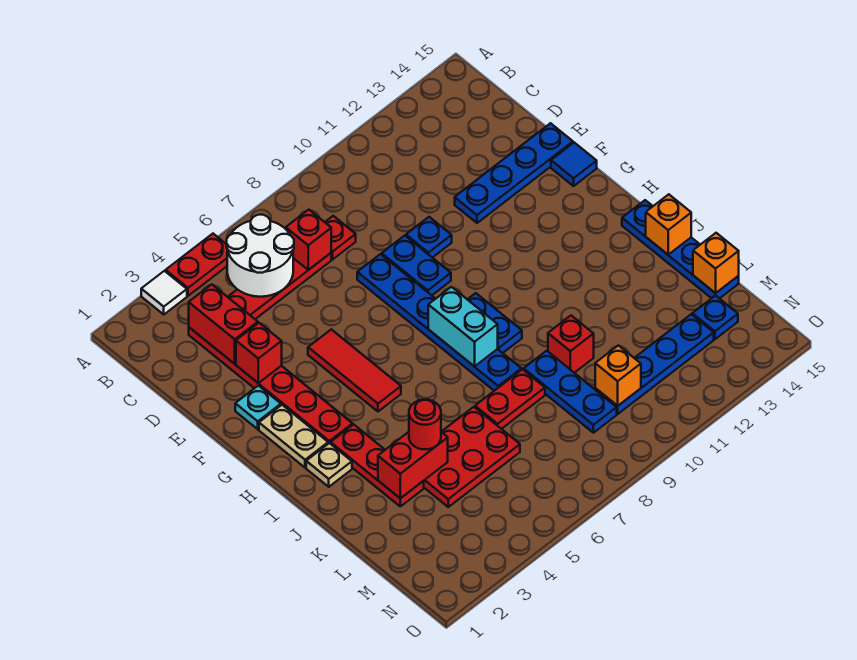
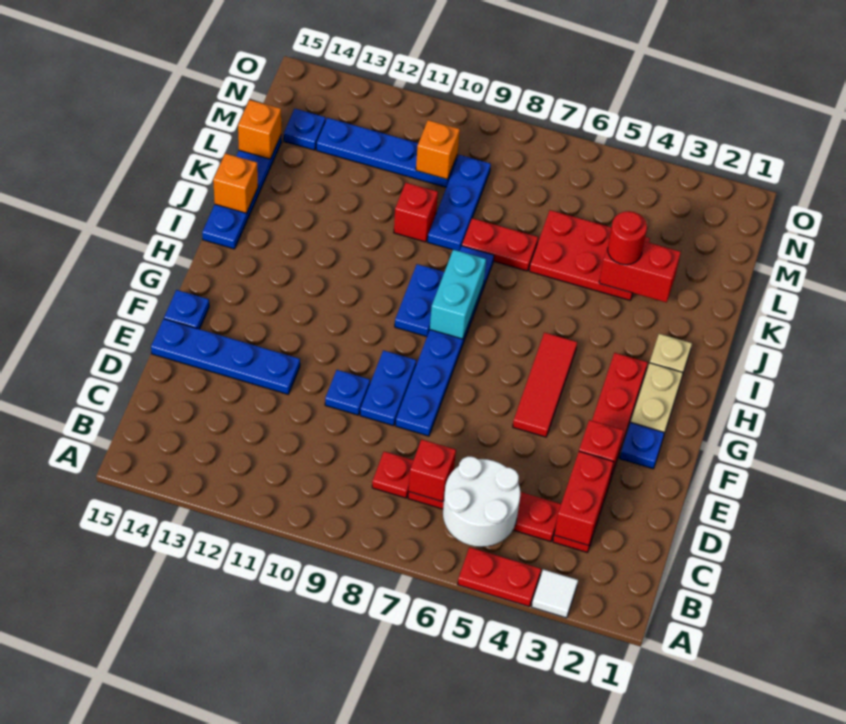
cyan 1x1 plate [235,386,281,429] -> blue 1x1 plate [620,423,664,469]
blue 1x1 tile [551,143,597,186] -> blue 1x1 plate [164,290,209,329]
red 1x3 plate [331,424,424,506] -> none

